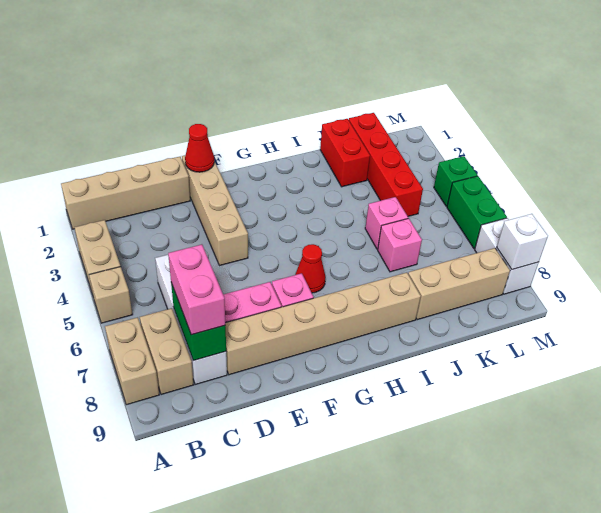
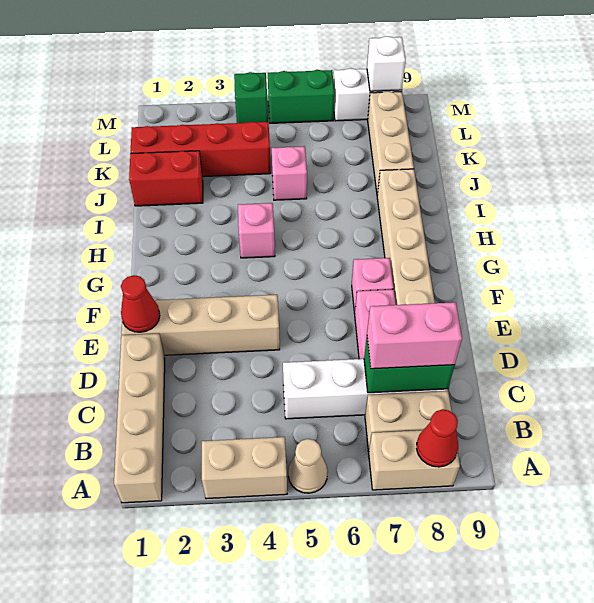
tan 1x1 brick [89,267,133,323] -> tan 1x1 cone [288,439,328,493]
red 1x1 cone [295,244,326,293] -> red 1x1 cone moved to [417,409,458,467]
pink 1x1 brick [378,218,422,272] -> pink 1x1 brick moved to [238,203,275,258]

